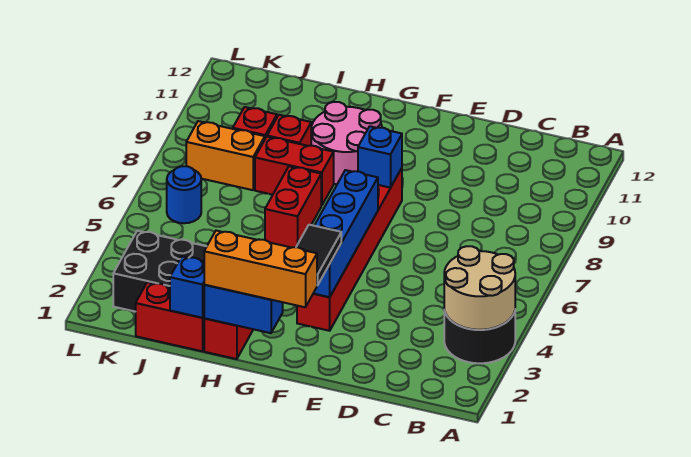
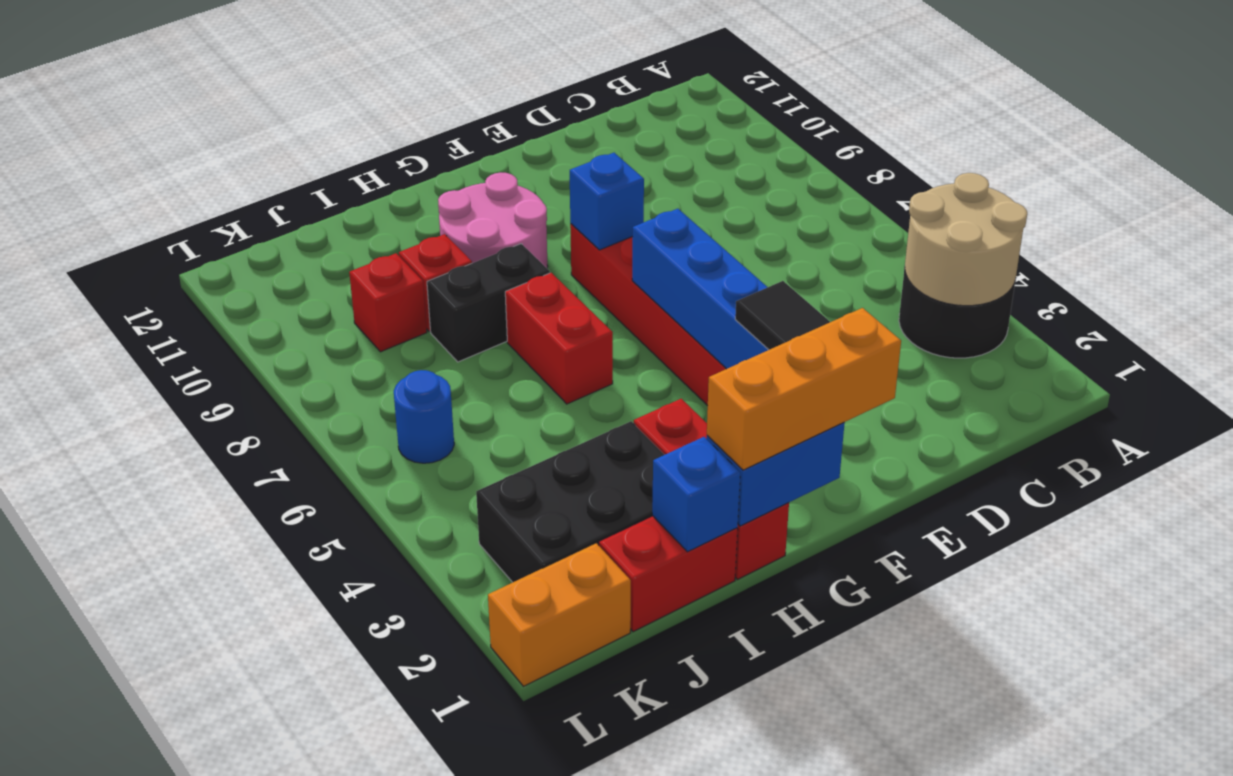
red 1x2 brick [255,137,334,206] -> black 1x2 brick [427,244,550,362]
orange 1x2 brick [186,121,265,190] -> orange 1x2 brick moved to [488,543,631,686]

